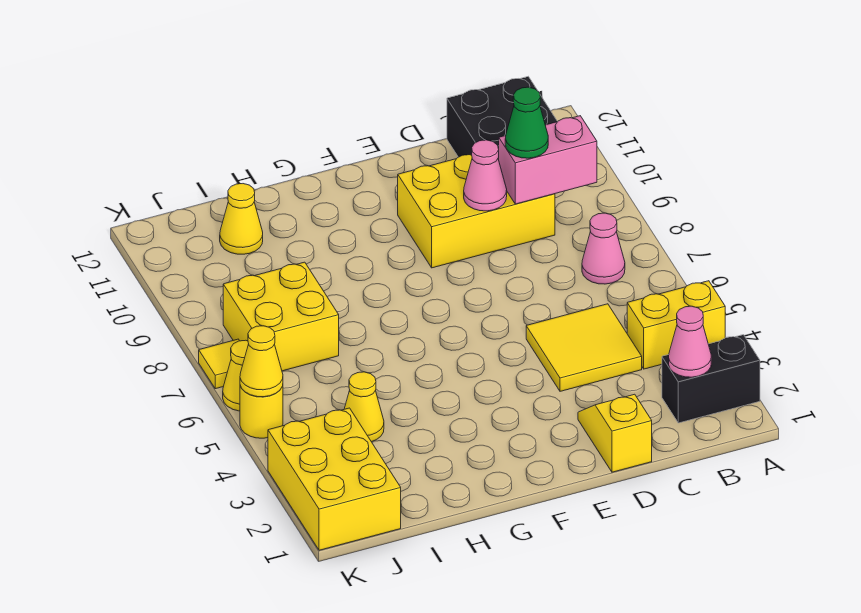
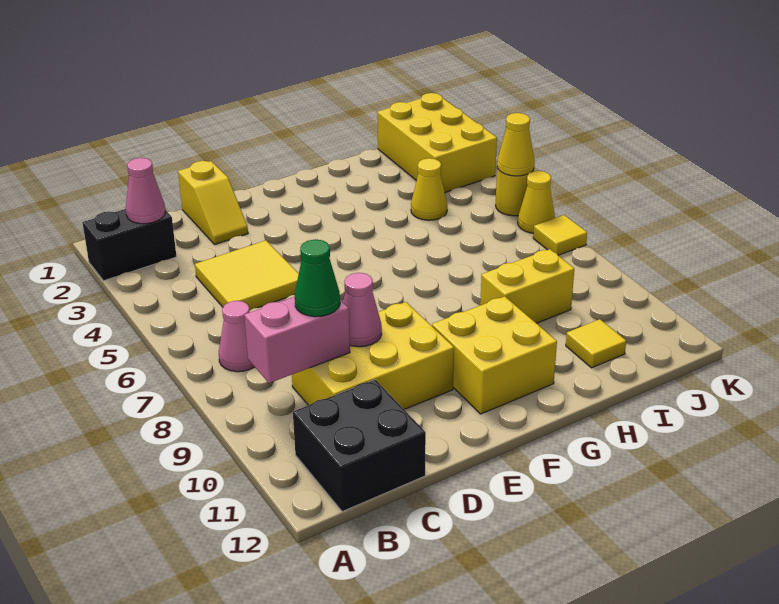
yellow 1x2 brick [627,281,725,369] -> yellow 1x2 brick moved to [480,249,574,323]
yellow 2x2 brick [223,262,339,371] -> yellow 2x2 brick moved to [432,296,557,414]
yellow 1x1 cone [220,184,263,254] -> yellow 1x1 tile [566,319,626,368]

